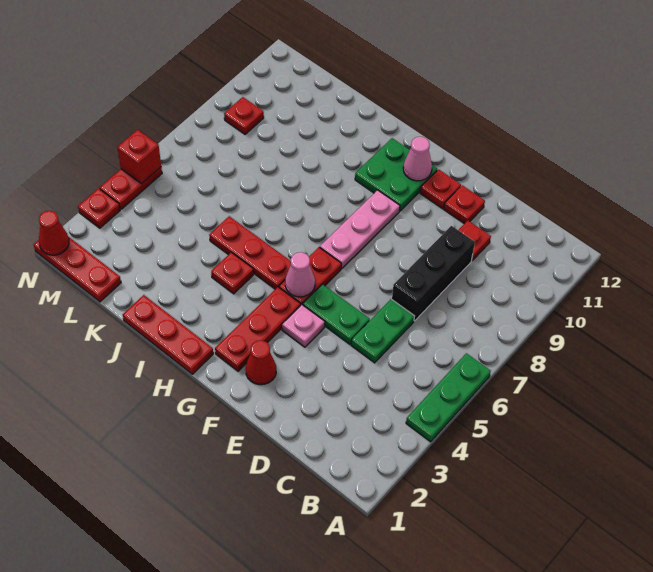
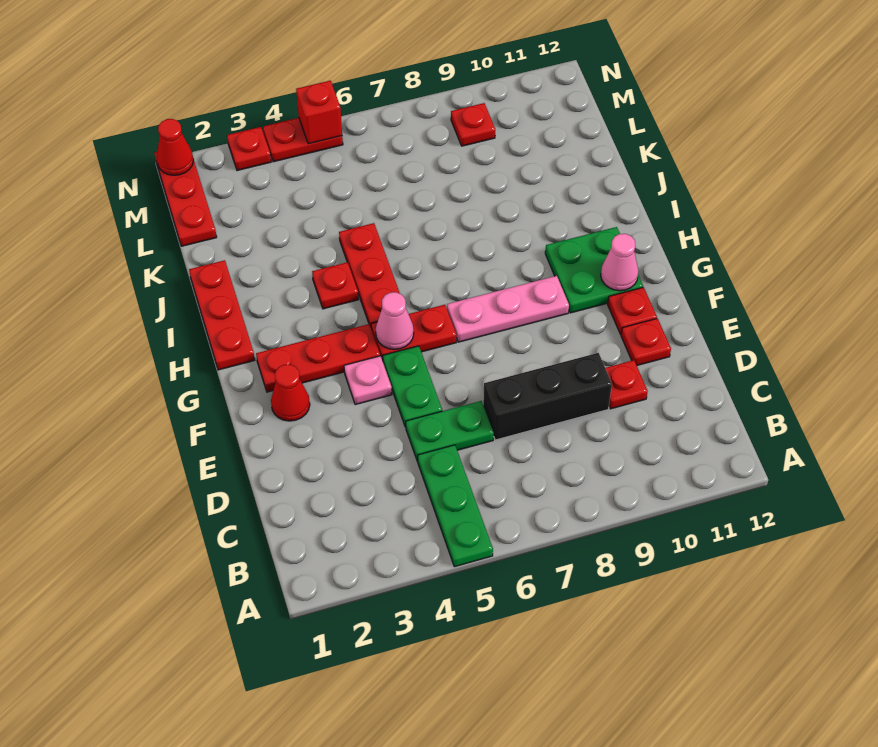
green 1x3 plate [406,353,491,442] -> green 1x3 plate turned to [418,445,493,567]

